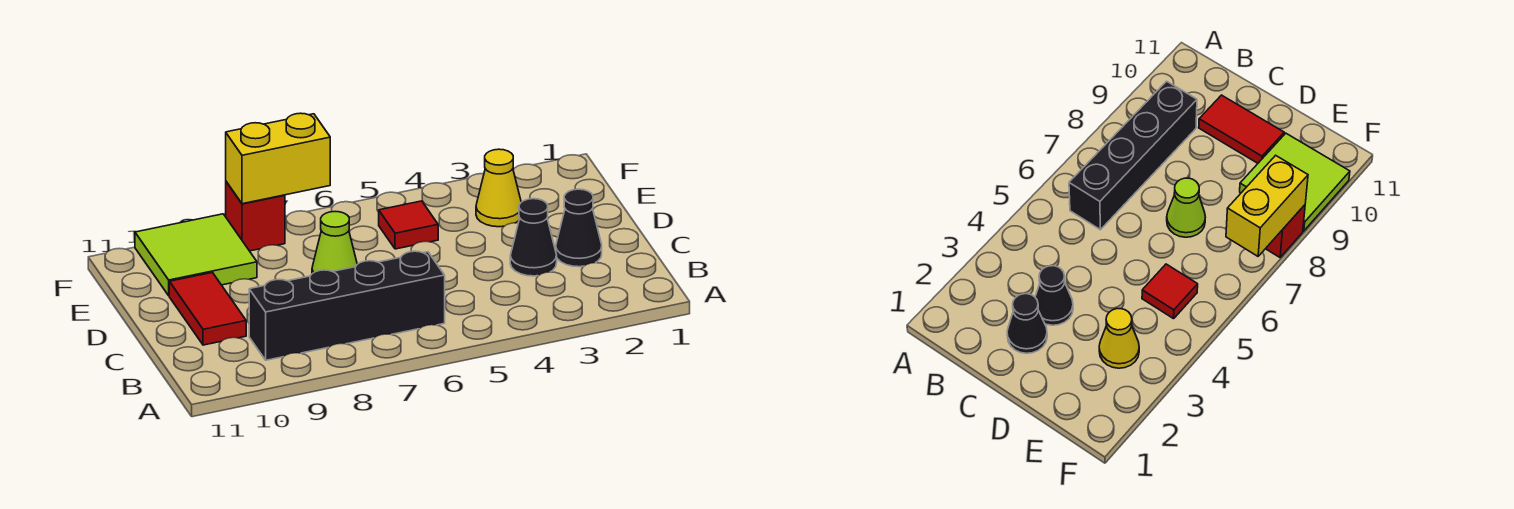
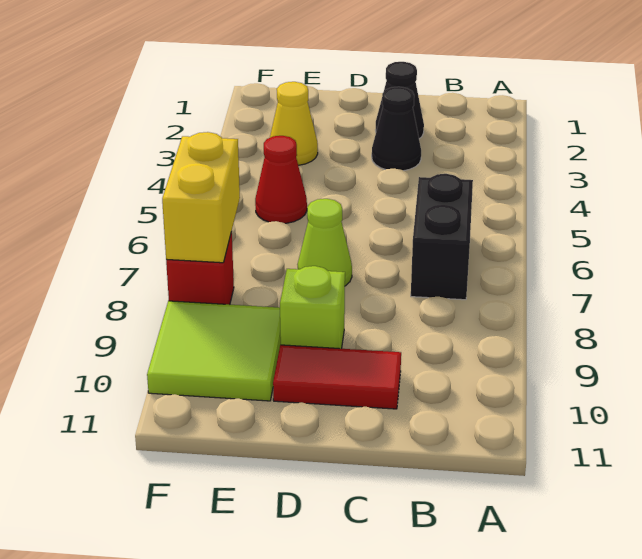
black 1x4 brick [249,251,445,360] -> black 1x2 brick [411,174,473,300]
none -> lime 1x1 brick [280,266,345,349]
red 1x1 tile [379,201,438,249] -> red 1x1 cone [255,136,307,223]

